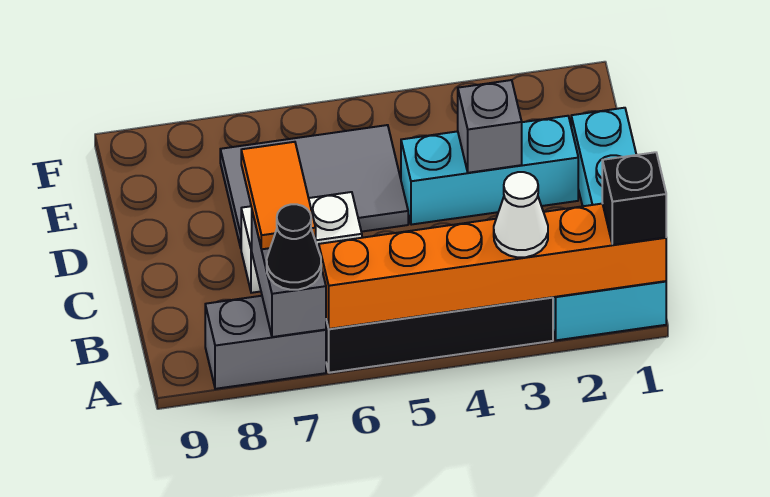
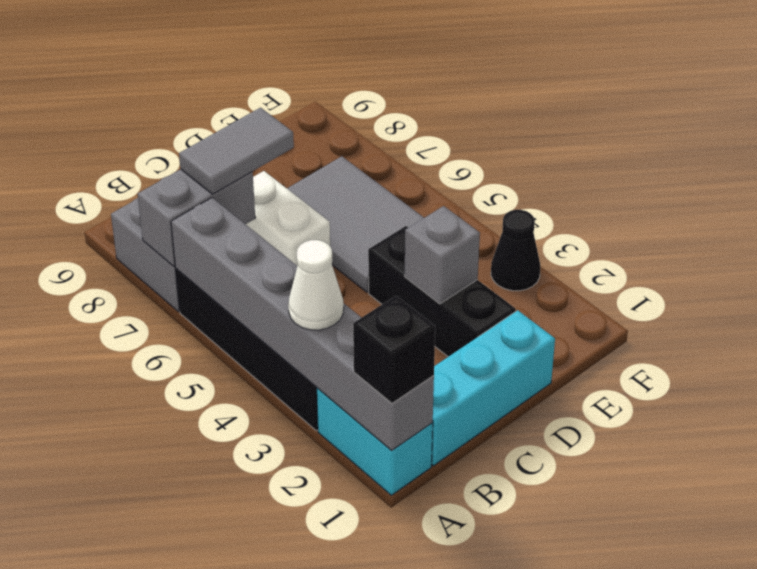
orange 1x6 brick [319,204,666,329] -> grey 1x6 brick [171,198,434,451]
black 1x1 cone [267,204,321,290] -> black 1x1 cone moved to [491,210,540,291]
orange 1x2 tile [241,142,316,249] -> grey 1x2 tile [179,108,294,194]
cyan 1x3 brick [401,116,578,225] -> black 1x3 brick [368,226,516,357]

